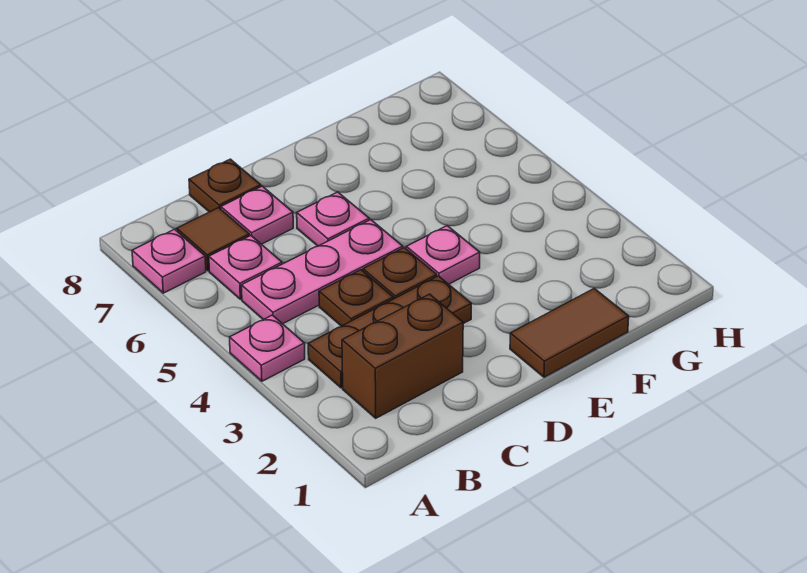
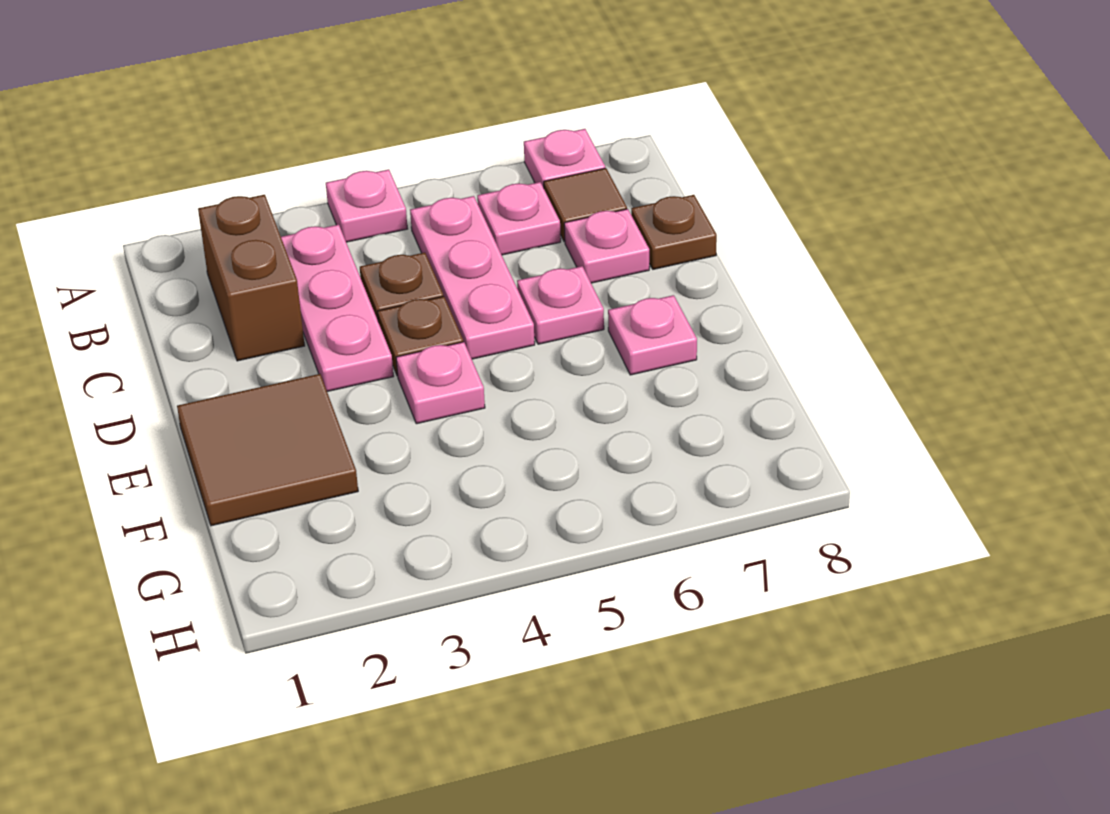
brown 1x3 plate [308,276,471,388] -> pink 1x3 plate [281,225,394,392]
brown 1x2 tile [510,288,629,377] -> brown 2x2 tile [177,374,358,526]
none -> pink 1x1 plate [608,295,697,375]

